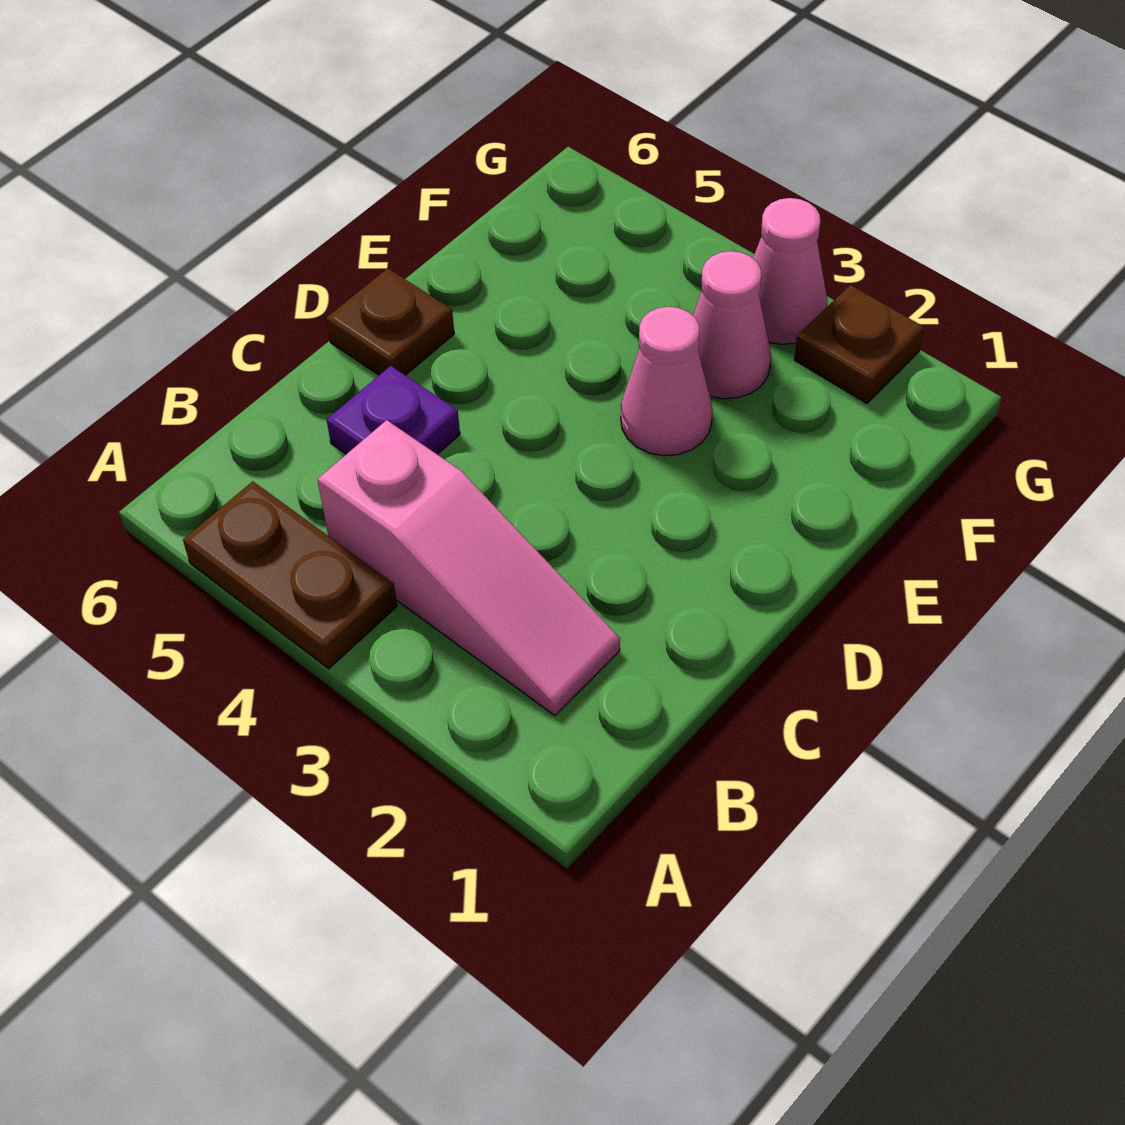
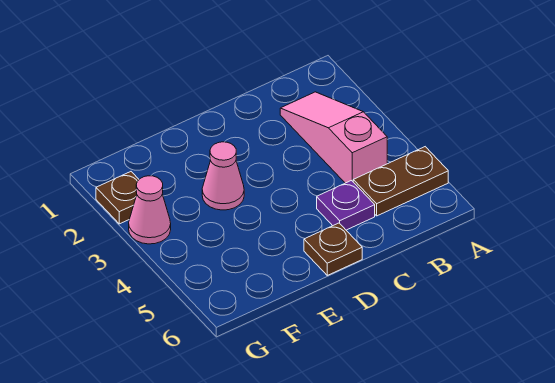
brown 1x2 plate [183,481,397,669] -> brown 1x2 plate turned to [353,147,448,216]
pink 1x1 cone [693,251,771,399] -> none

